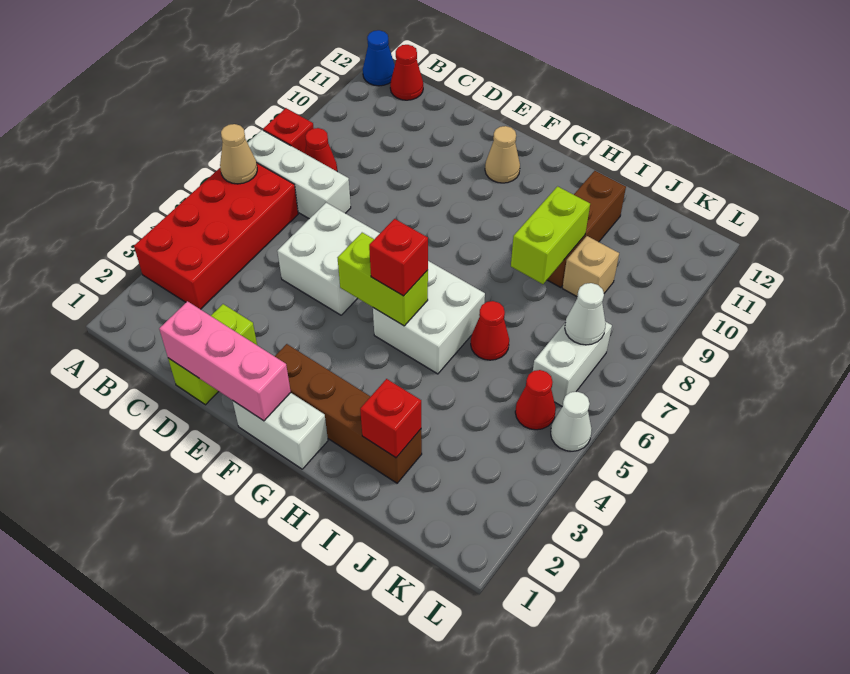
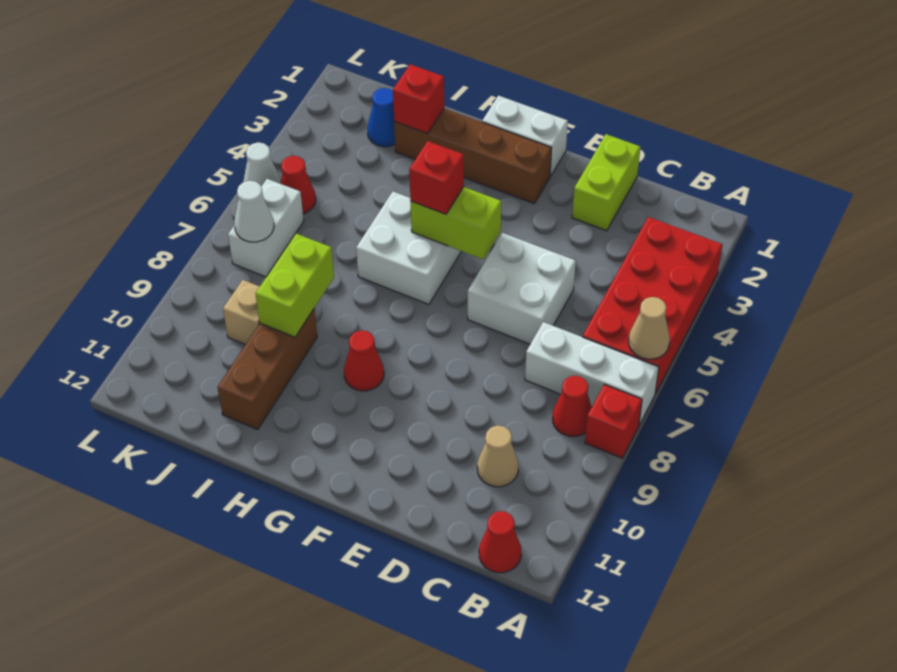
blue 1x1 cone [363,30,395,86] -> blue 1x1 cone moved to [367,88,395,147]
pink 1x3 brick [159,301,291,421] -> none
tan 1x1 cone [485,126,520,183] -> tan 1x1 cone moved to [477,425,518,487]
red 1x1 cone [471,301,509,360] -> red 1x1 cone moved to [344,330,384,391]

